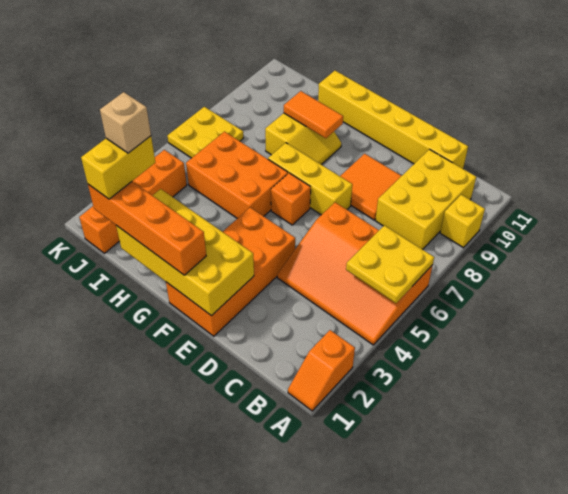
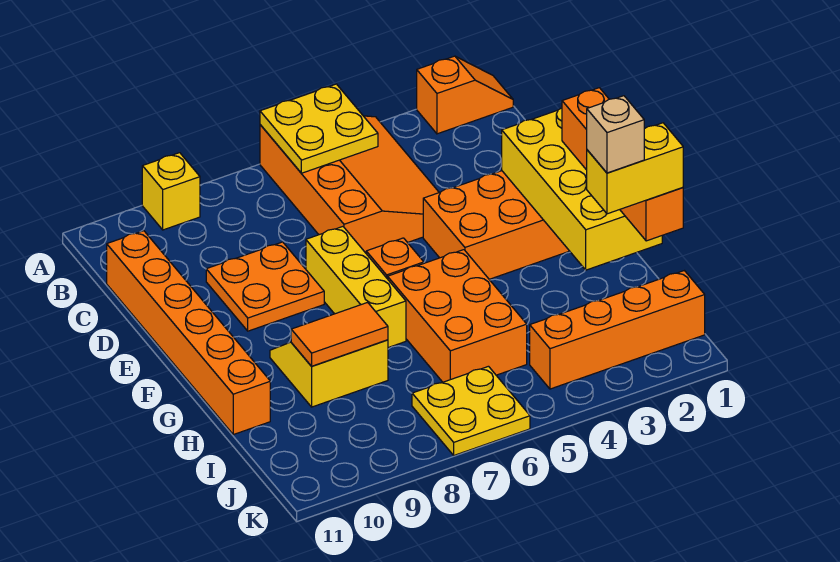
yellow 2x3 brick [375,149,476,250] -> none
yellow 1x6 brick [318,71,468,169] -> orange 1x6 brick [107,231,270,435]
orange 2x2 tile [340,154,401,220] -> orange 2x2 plate [206,242,324,331]
orange 1x2 tile [284,91,343,138] -> orange 1x2 tile turned to [291,302,388,366]

